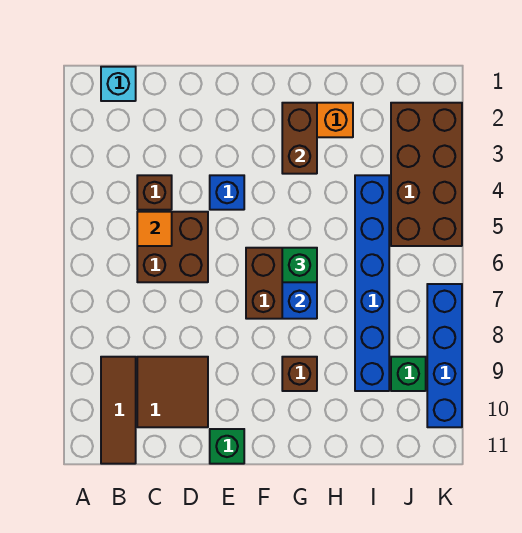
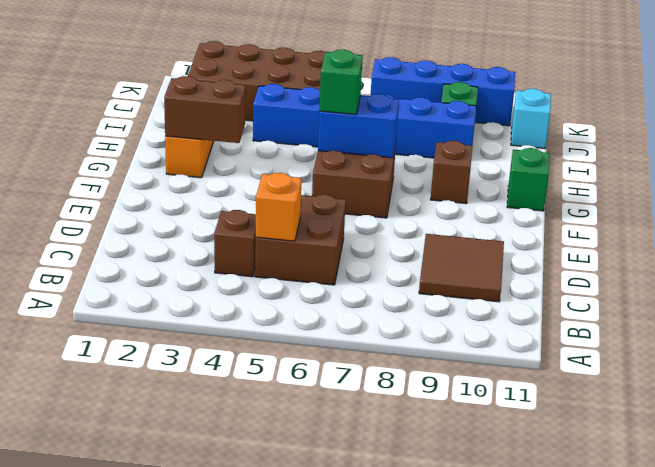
cyan 1x1 brick [101,67,136,101] -> cyan 1x1 brick moved to [511,89,551,149]
brown 1x3 tile [101,357,136,464] -> none
orange 1x1 tile [137,212,172,246] -> orange 1x1 brick [256,173,302,241]
blue 1x1 brick [210,175,244,210] -> none
green 1x1 brick [210,429,244,464] -> green 1x1 brick moved to [507,148,549,211]

